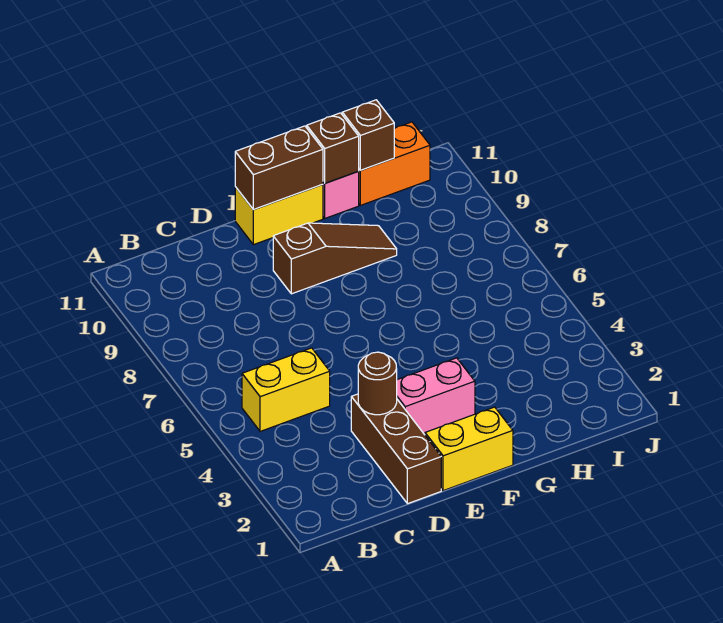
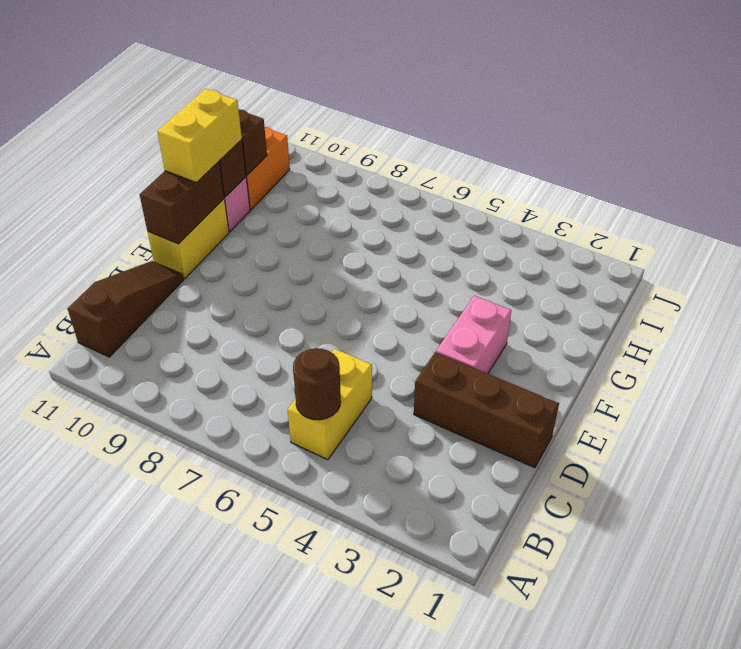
brown 1x1 round brick [358,352,397,415] -> brown 1x1 round brick moved to [293,348,341,420]
yellow 1x2 brick [425,407,513,491] -> yellow 1x2 brick moved to [157,89,242,182]
brown 1x3 slope [273,223,397,294] -> brown 1x3 slope moved to [68,261,184,357]

